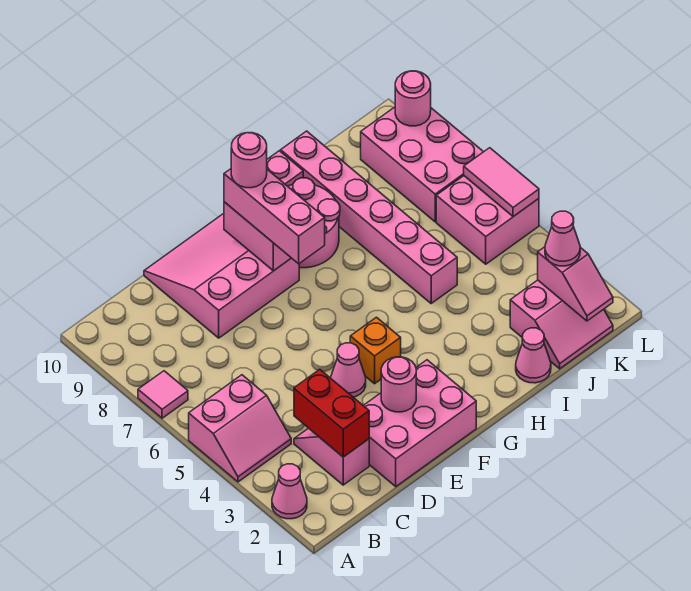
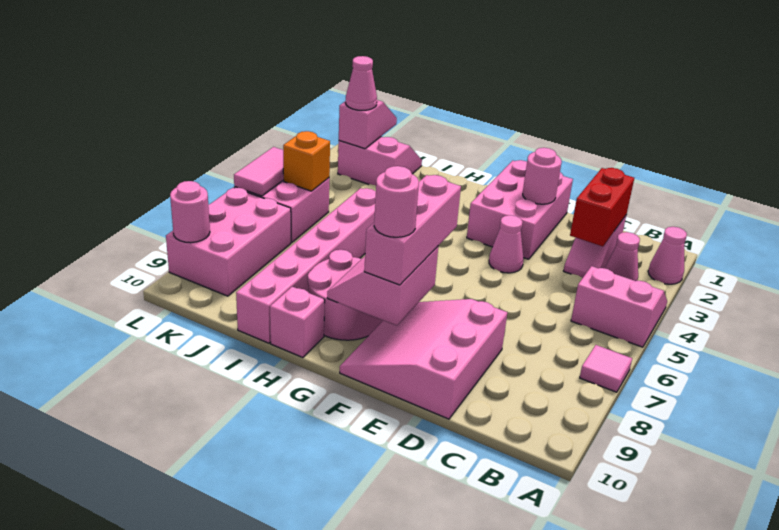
pink 2x3 brick [363,360,476,487] -> pink 2x3 brick turned to [467,160,573,259]
pink 3x3 slope [144,214,299,338] -> pink 3x3 slope turned to [340,299,507,419]
orange 1x1 brick [350,317,401,384] -> orange 1x1 brick moved to [283,131,330,191]
pink 1x1 cone [516,328,551,383] -> pink 1x1 cone moved to [605,232,640,281]

